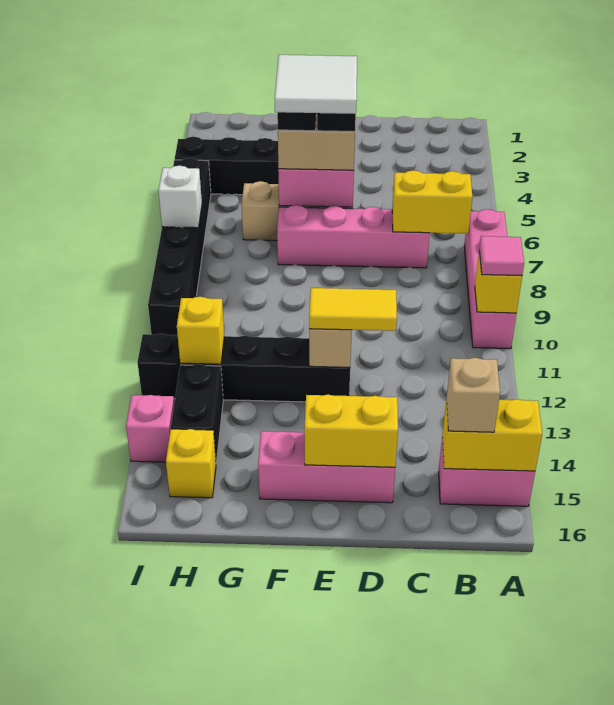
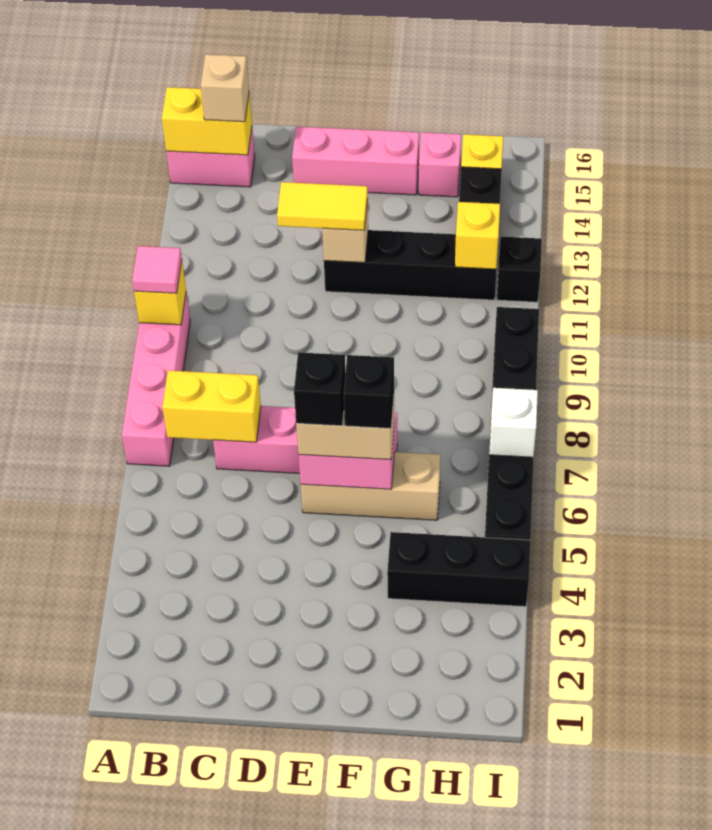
yellow 1x2 brick [304,395,398,467] -> none
white 2x2 tile [275,55,357,114] -> none
pink 1x1 brick [126,395,174,462] -> pink 1x1 brick moved to [419,132,461,197]

